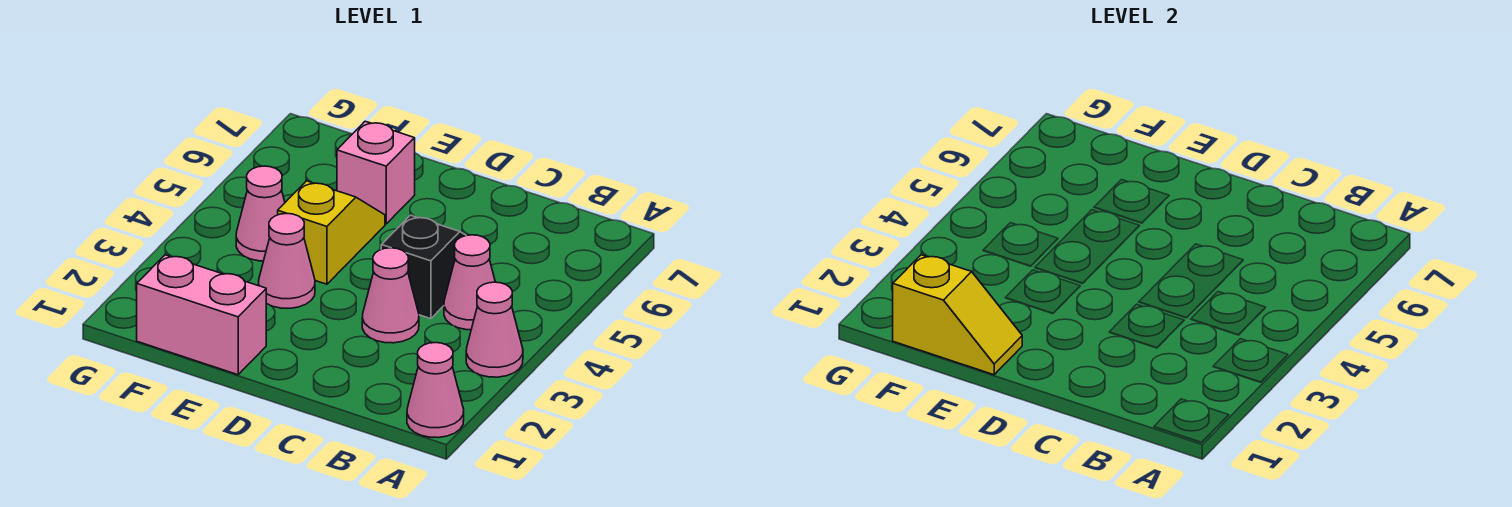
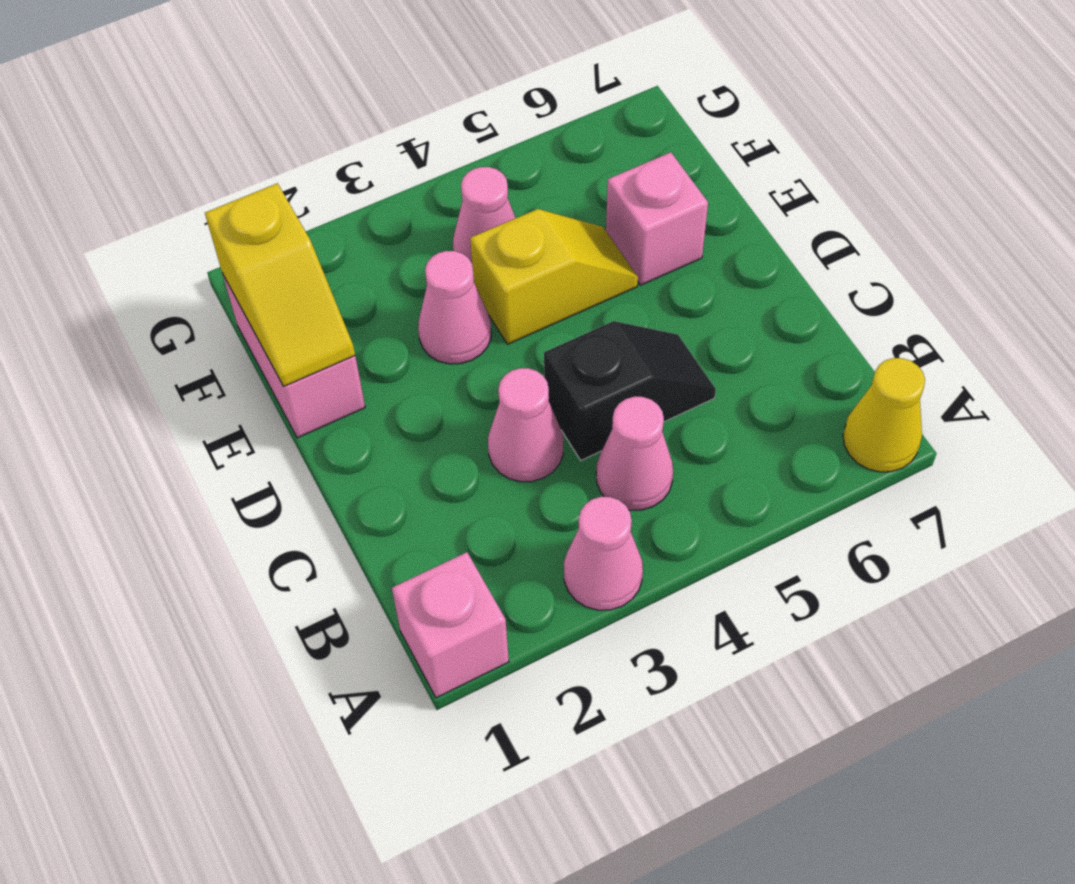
pink 1x1 cone [407,343,464,438] -> pink 1x1 brick [392,552,509,698]
none -> yellow 1x1 cone [843,358,925,472]

